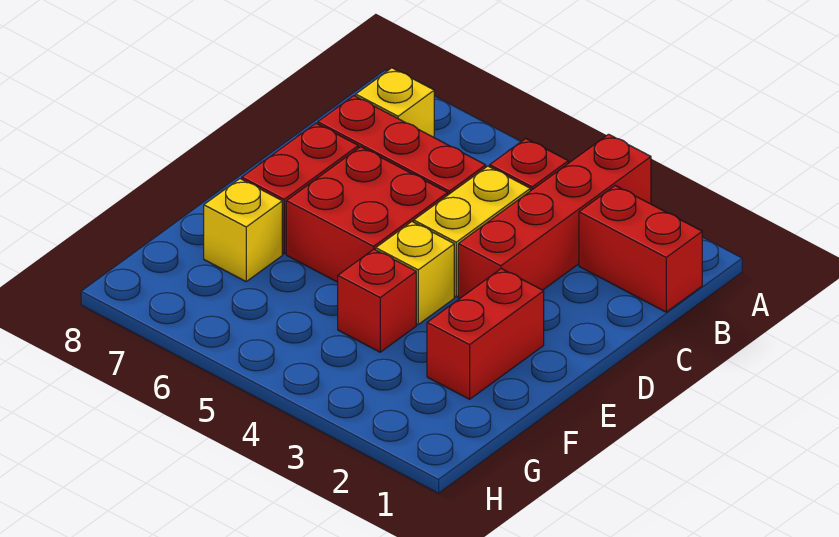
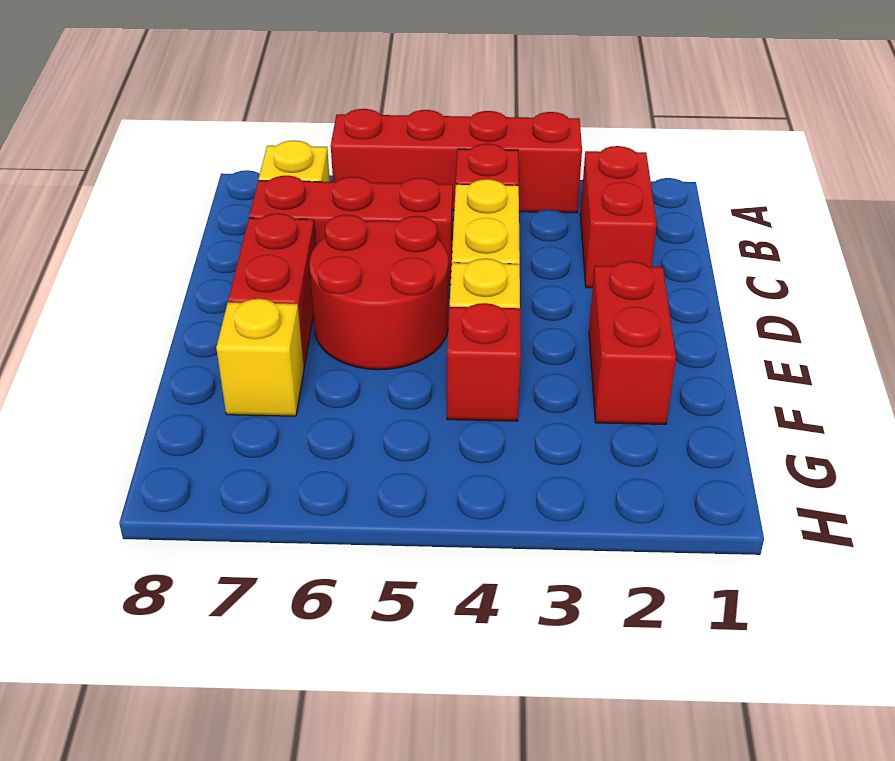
red 1x4 brick [458,134,651,299] -> red 1x4 brick turned to [331,109,582,213]
red 1x2 brick [579,186,702,312] -> red 1x2 brick turned to [580,146,657,288]
red 2x2 brick [286,147,448,282] -> red 2x2 round brick [309,215,448,370]

